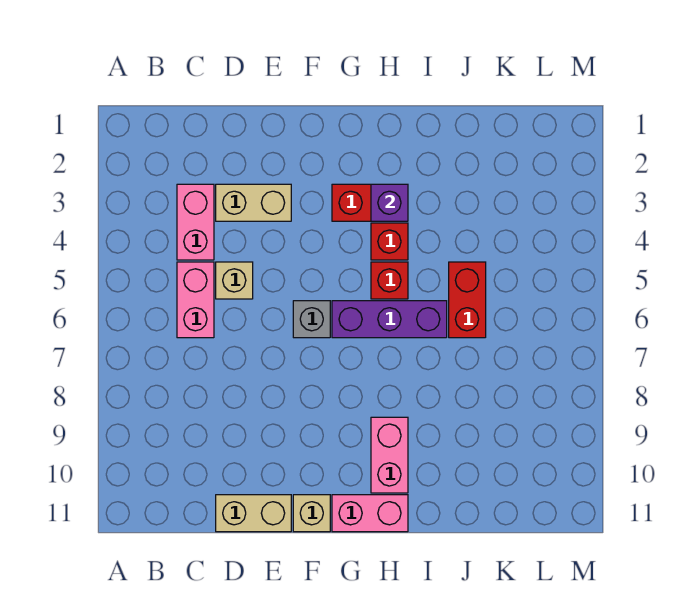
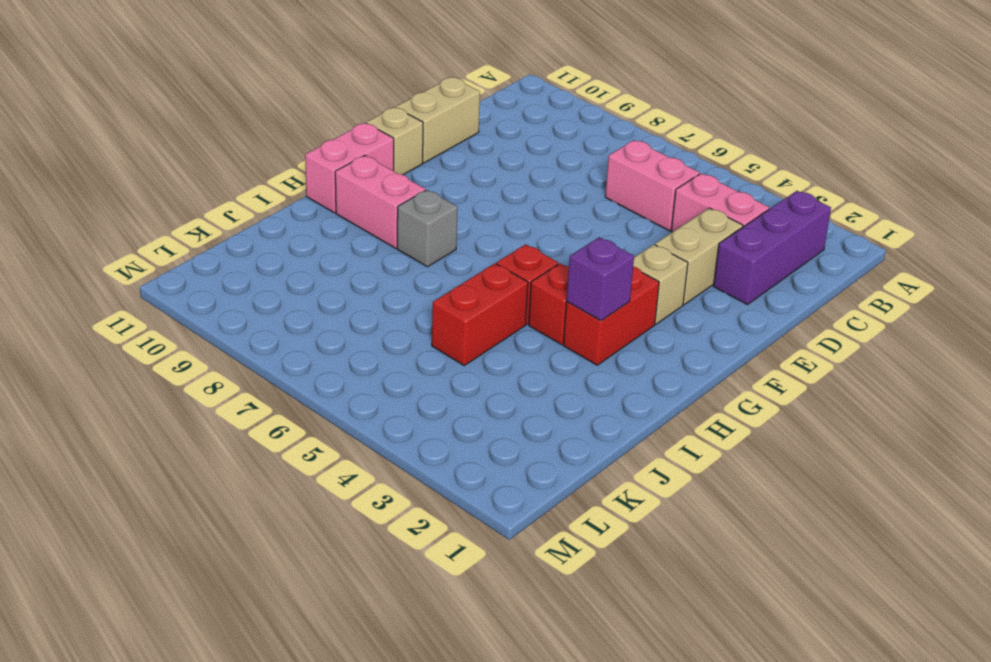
tan 1x1 brick [216,262,253,299] -> tan 1x1 brick moved to [633,245,688,324]
grey 1x1 brick [293,301,330,338] -> grey 1x1 brick moved to [397,190,458,267]
purple 1x3 brick [332,301,447,338] -> purple 1x3 brick moved to [714,191,831,305]
red 1x2 brick [449,262,486,338] -> red 1x2 brick turned to [432,264,528,365]

